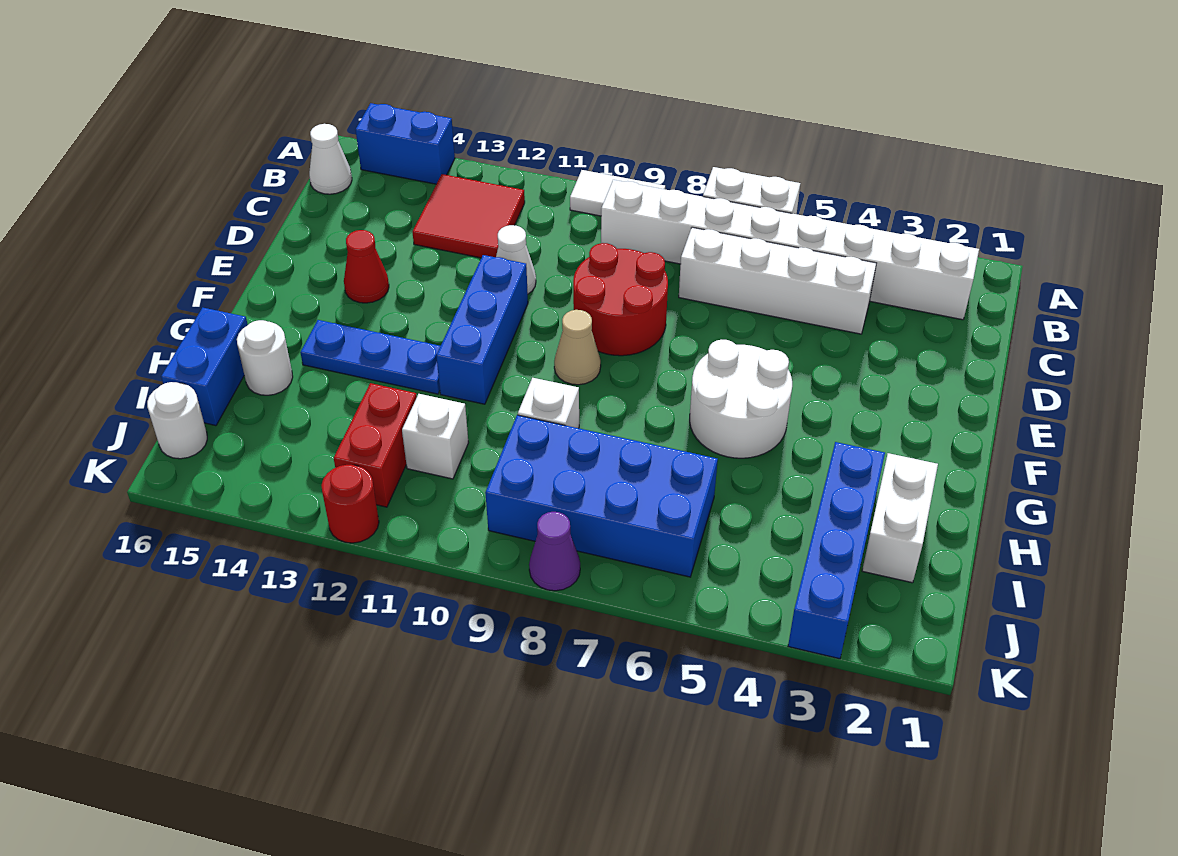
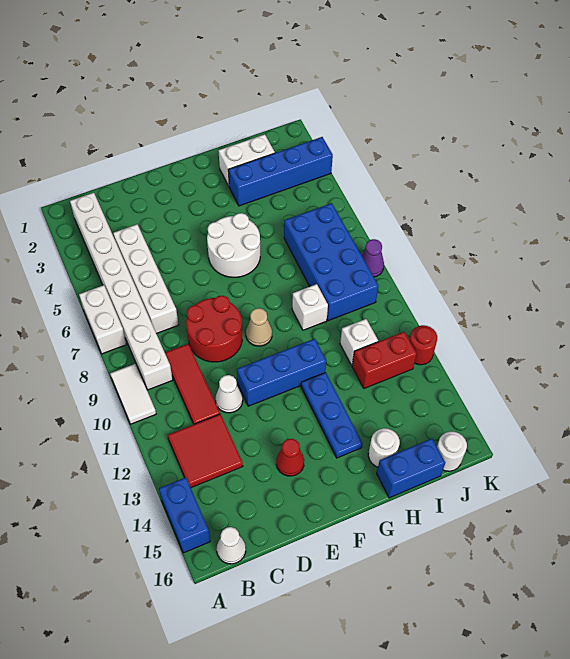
none -> red 1x3 tile [165,344,220,424]

